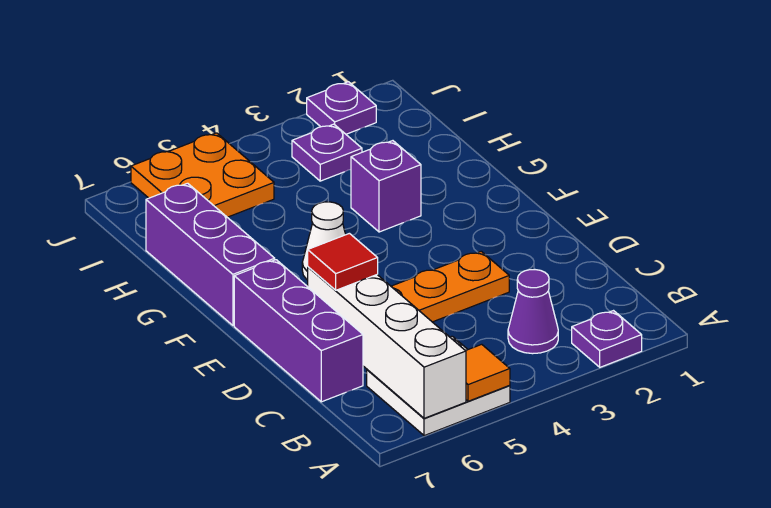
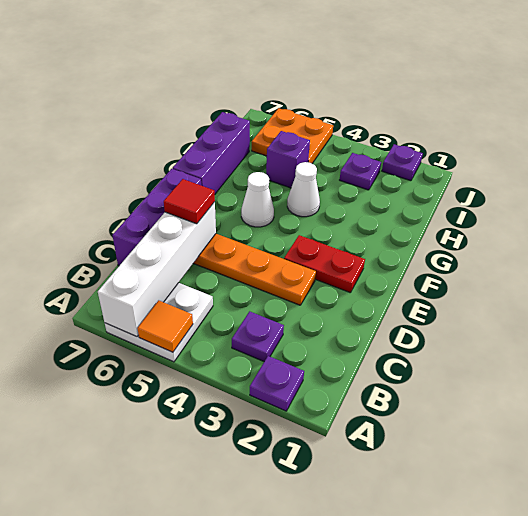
purple 1x1 cone [508,270,558,354] -> purple 1x1 plate [232,311,284,361]
none -> red 1x2 plate [284,235,365,293]
purple 1x1 brick [351,141,421,232] -> purple 1x1 brick moved to [266,131,310,188]
none -> white 1x1 cone [287,162,320,217]

